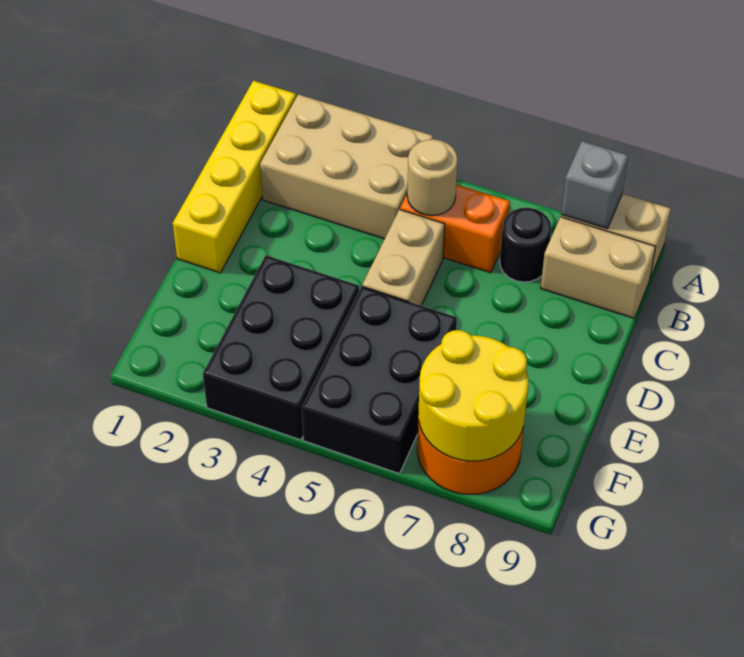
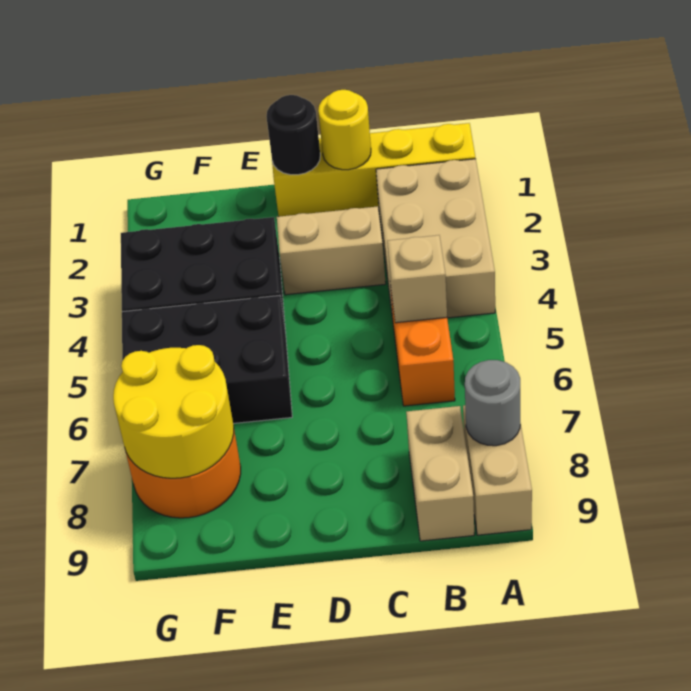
grey 1x1 brick [561,141,628,229] -> grey 1x1 round brick [465,360,520,446]
tan 1x1 round brick [407,139,458,216] -> tan 1x1 brick [387,235,447,323]
black 1x1 round brick [500,208,551,282] -> black 1x1 round brick moved to [266,95,320,175]
none -> yellow 1x1 round brick [318,90,371,170]
tan 1x2 brick [362,210,445,305] -> tan 1x2 brick moved to [277,206,386,295]

